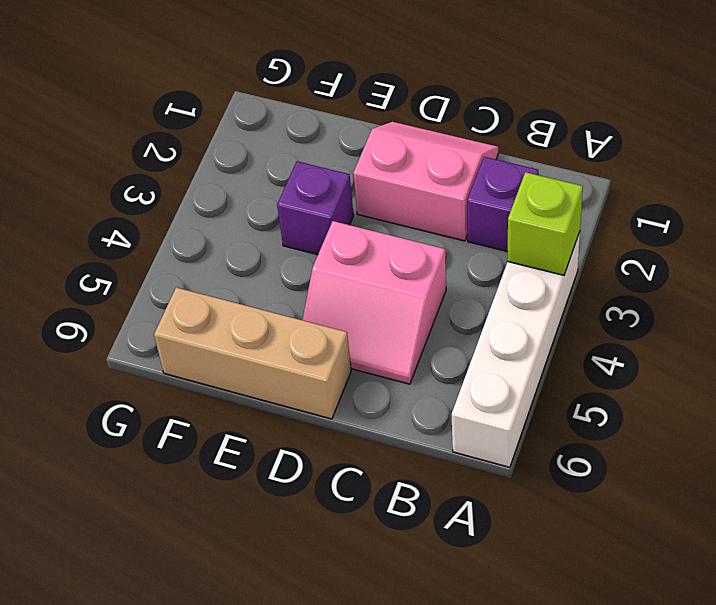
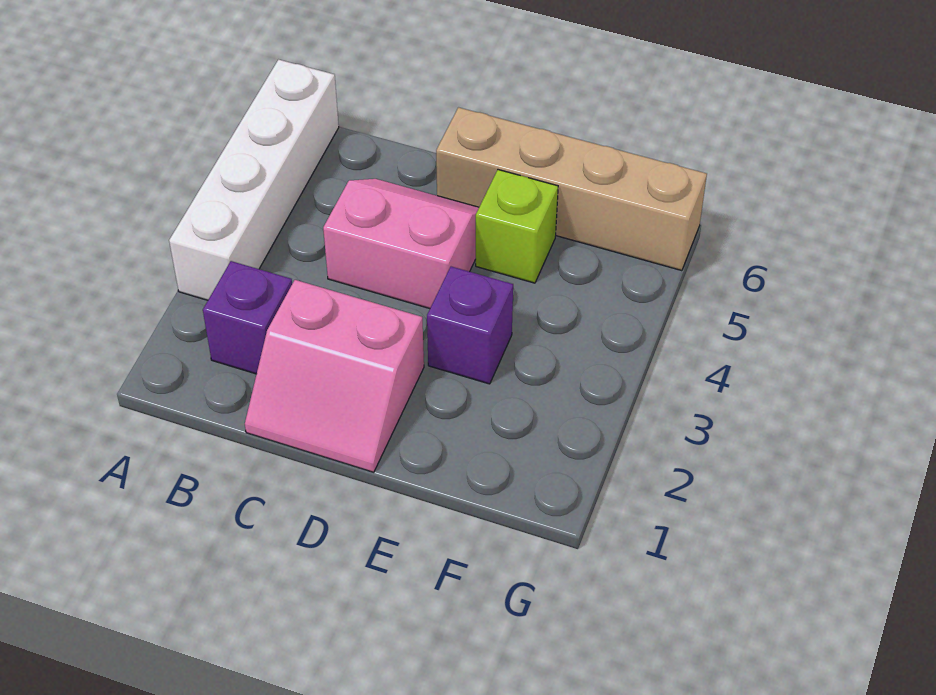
lime 1x1 brick [507,172,583,275] -> lime 1x1 brick moved to [476,170,558,283]
tan 1x3 brick [154,287,351,419] -> tan 1x4 brick [436,107,707,271]

